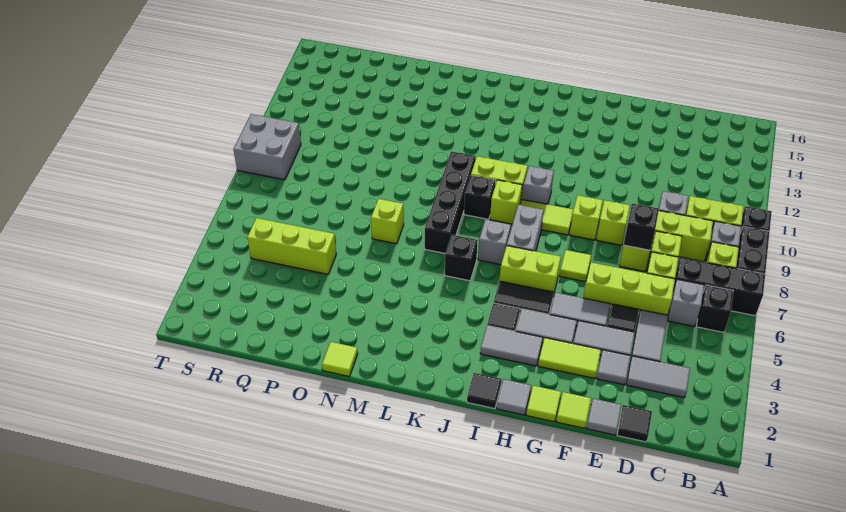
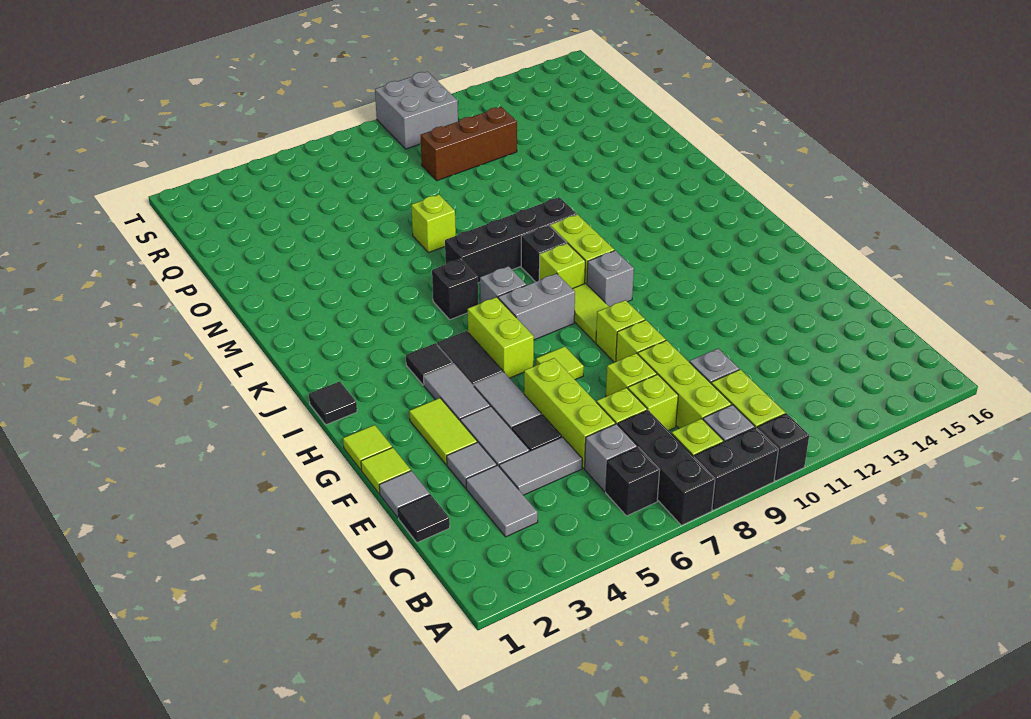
black 1x1 brick [624,203,659,250] -> none
grey 1x1 tile [497,379,531,415] -> none
grey 1x2 tile [480,326,543,366] -> none
lime 1x1 tile [322,342,358,377] -> none
lime 1x3 brick [247,218,336,274] -> none
none -> brown 1x3 brick [420,107,517,181]

